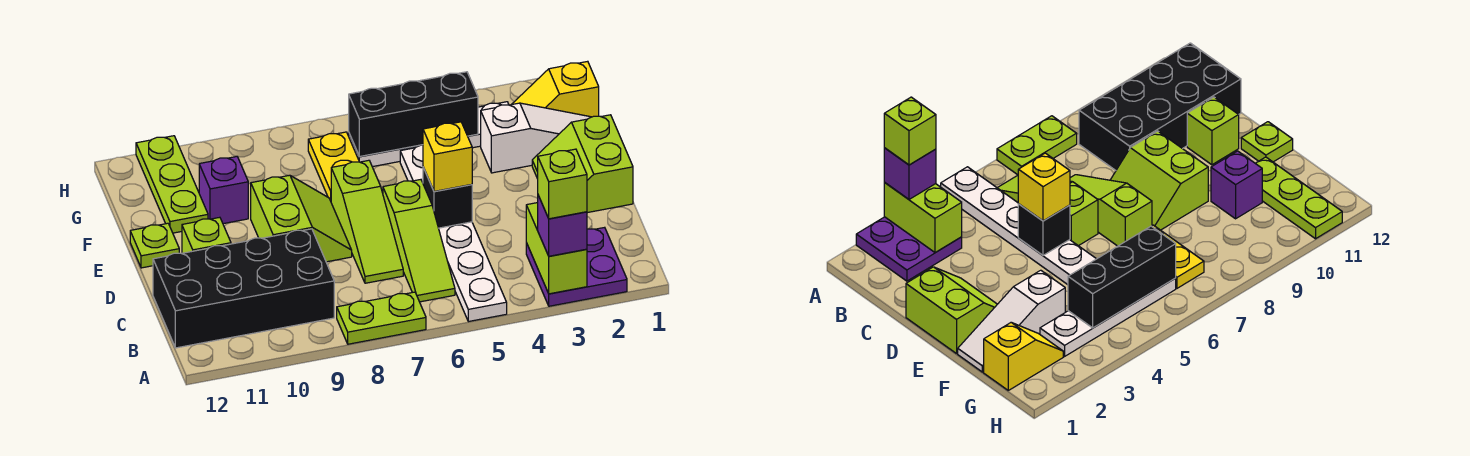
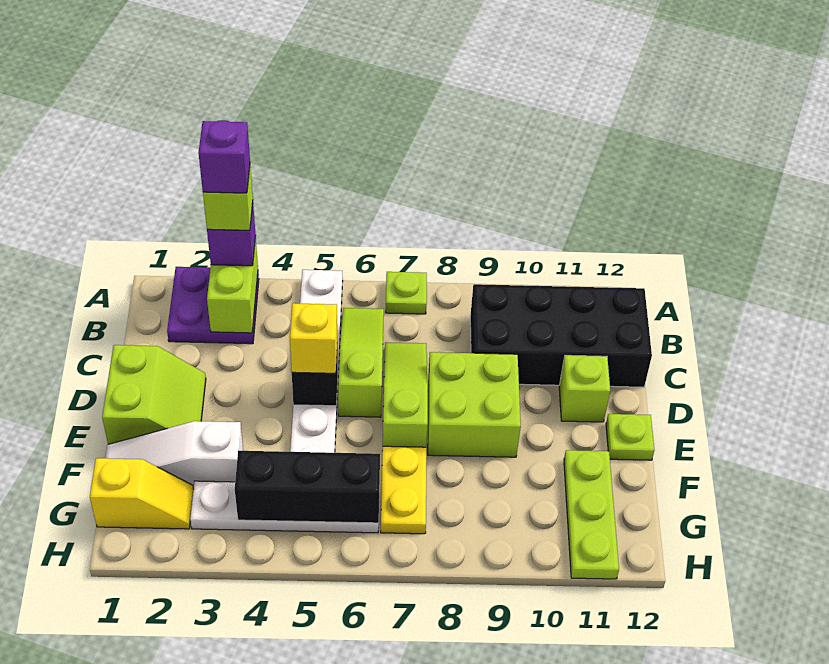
lime 1x2 plate [337,292,426,344] -> lime 1x1 plate [386,272,427,314]
lime 2x2 slope [251,175,352,262] -> lime 2x2 brick [428,352,521,457]
purple 1x1 brick [199,156,248,224] -> purple 1x1 brick moved to [199,120,250,193]

